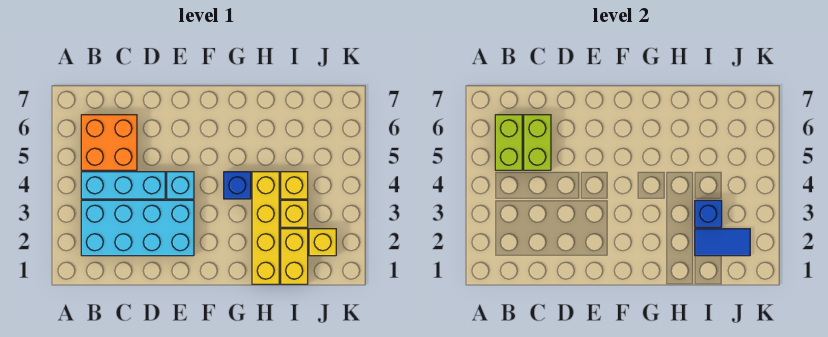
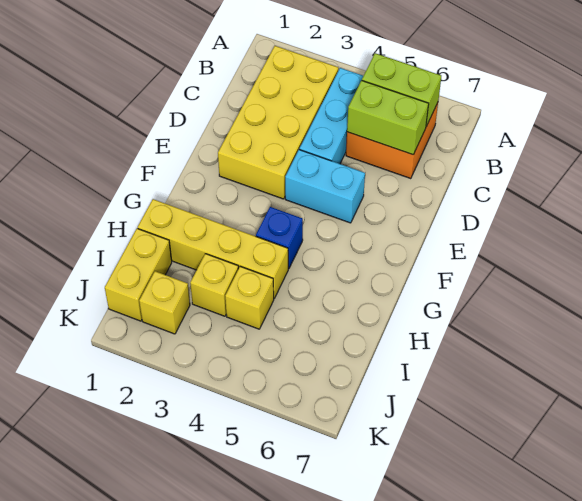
cyan 2x4 brick [81,200,194,256] -> yellow 2x4 brick [218,46,338,199]
cyan 1x1 brick [167,172,194,199] -> cyan 1x2 brick [285,150,365,223]
yellow 1x2 brick [281,229,308,284] -> yellow 1x2 brick turned to [105,228,172,321]
blue 1x2 tile [695,229,750,256] -> none
blue 1x1 brick [695,200,722,227] -> none

